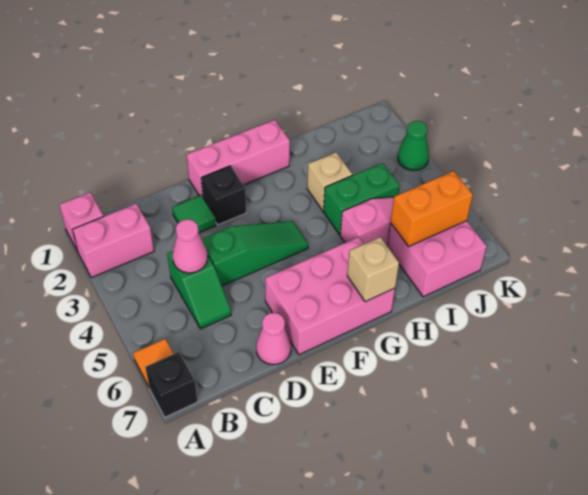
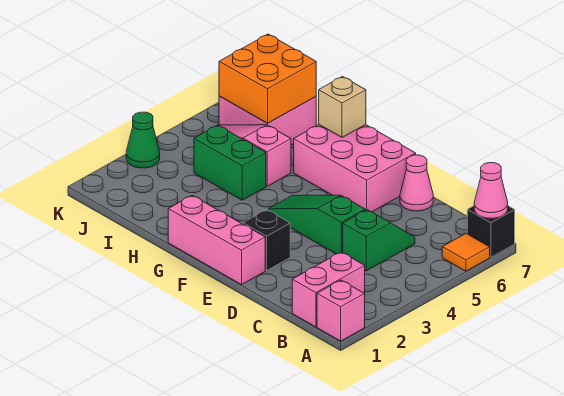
pink 1x2 brick [72,204,154,278] -> pink 1x2 brick turned to [292,252,365,327]
pink 1x1 cone [173,219,208,273] -> pink 1x1 cone moved to [474,163,508,218]
green 1x1 tile [172,196,216,233] -> none
tan 1x1 brick [307,153,352,211] -> none
orange 1x2 brick [391,171,473,247] -> orange 2x2 brick [219,34,316,123]

